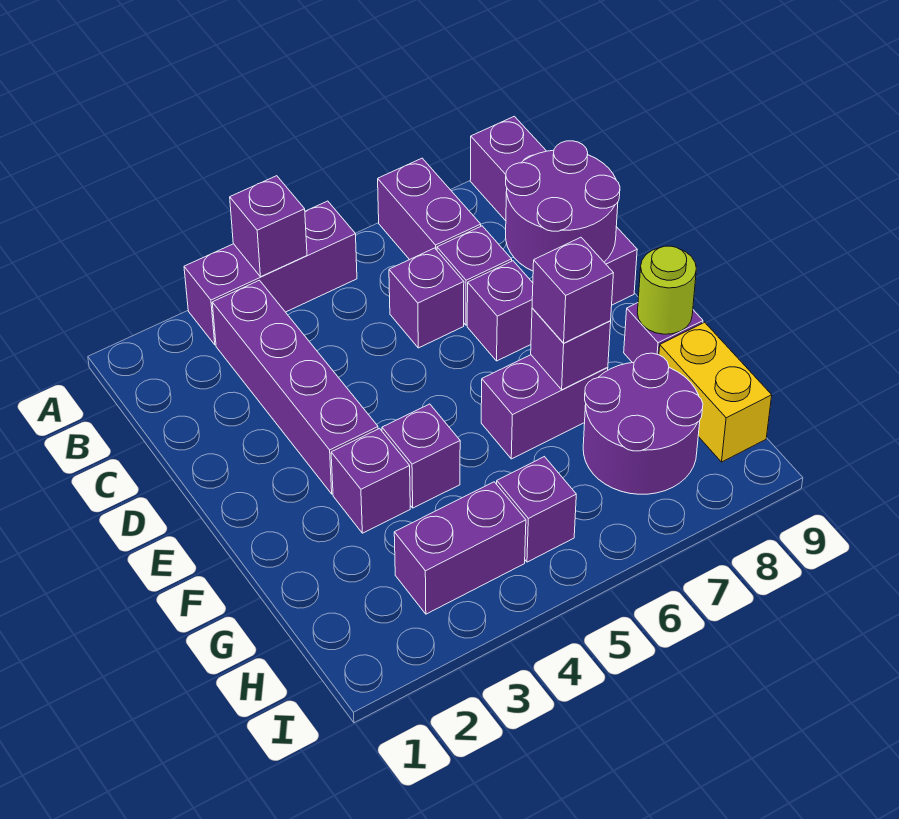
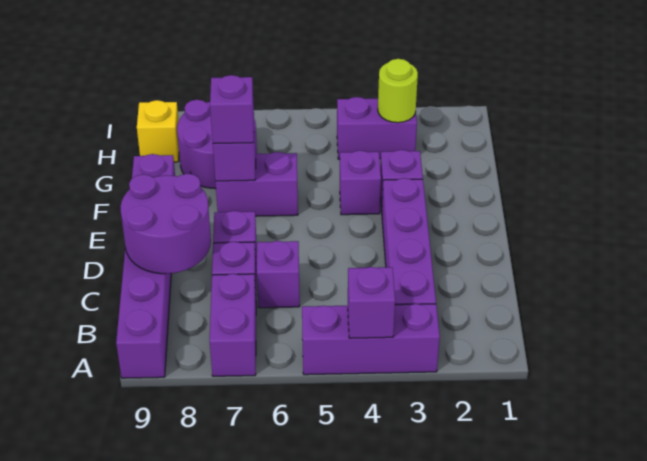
lime 1x1 round brick [637,246,696,334] -> lime 1x1 round brick moved to [378,59,418,123]
yellow 1x2 brick [659,322,772,462] -> yellow 1x1 brick [137,100,179,162]
purple 1x1 brick [497,457,576,562] -> none

